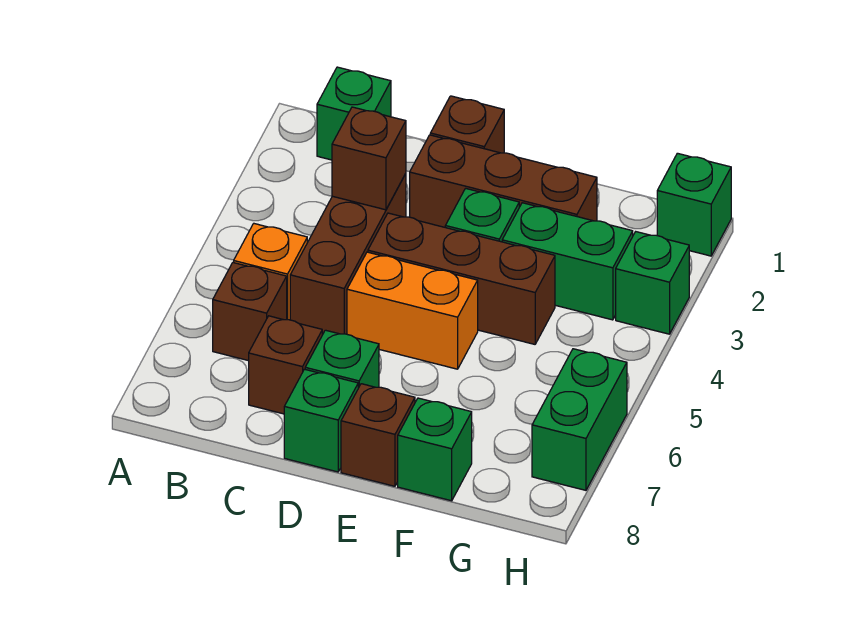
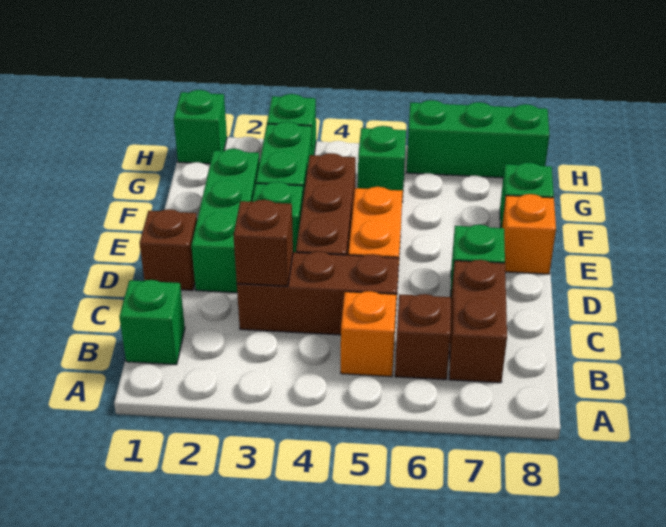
brown 1x1 brick [249,316,322,414] -> brown 1x2 brick [449,260,507,383]
brown 1x3 brick [410,135,597,227] -> green 1x3 brick [191,149,259,293]
green 1x1 brick [284,369,358,472] -> green 1x1 brick moved to [358,126,406,202]
brown 1x1 brick [341,384,415,486] -> orange 1x1 brick [502,194,556,274]
green 1x2 brick [532,349,627,490] -> green 1x3 brick [407,100,549,178]

